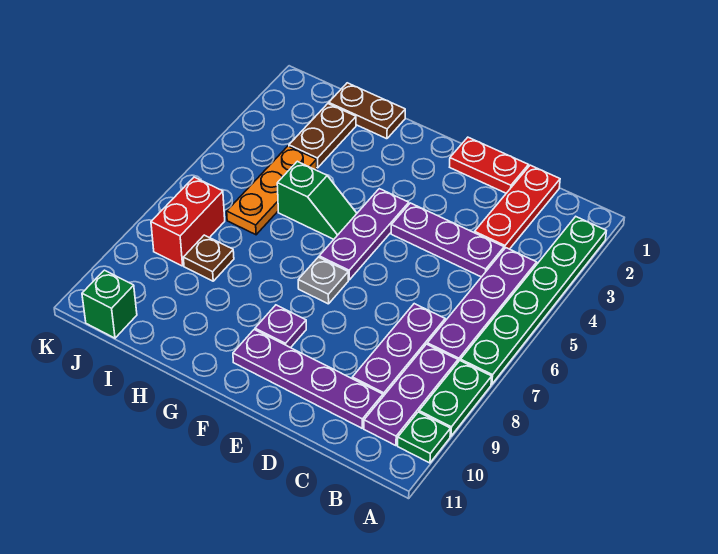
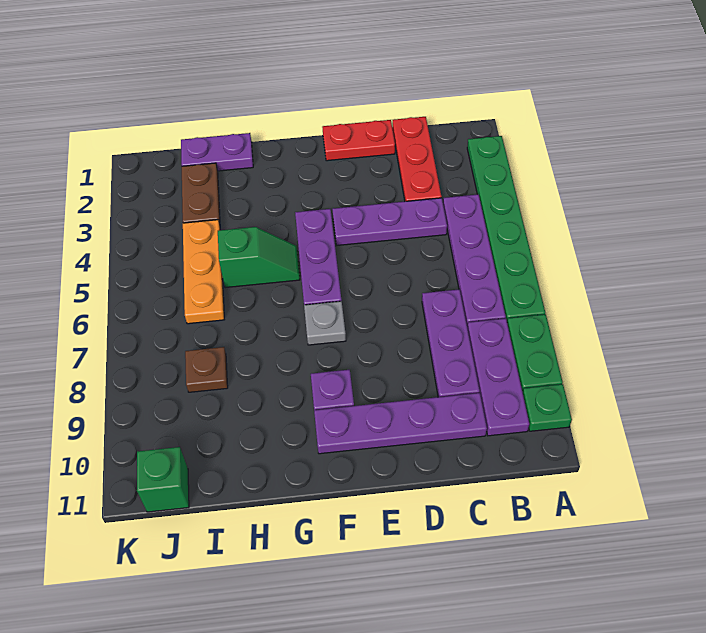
brown 1x2 plate [329,83,405,139] -> purple 1x2 plate [181,133,253,171]
red 1x2 brick [151,177,225,266] -> none

